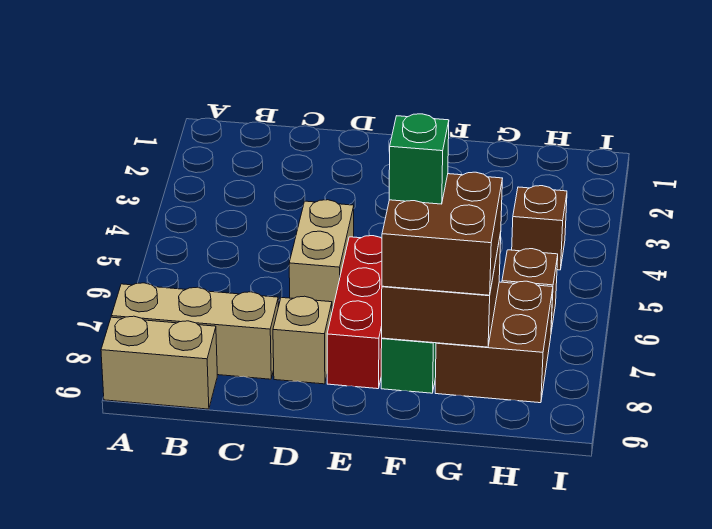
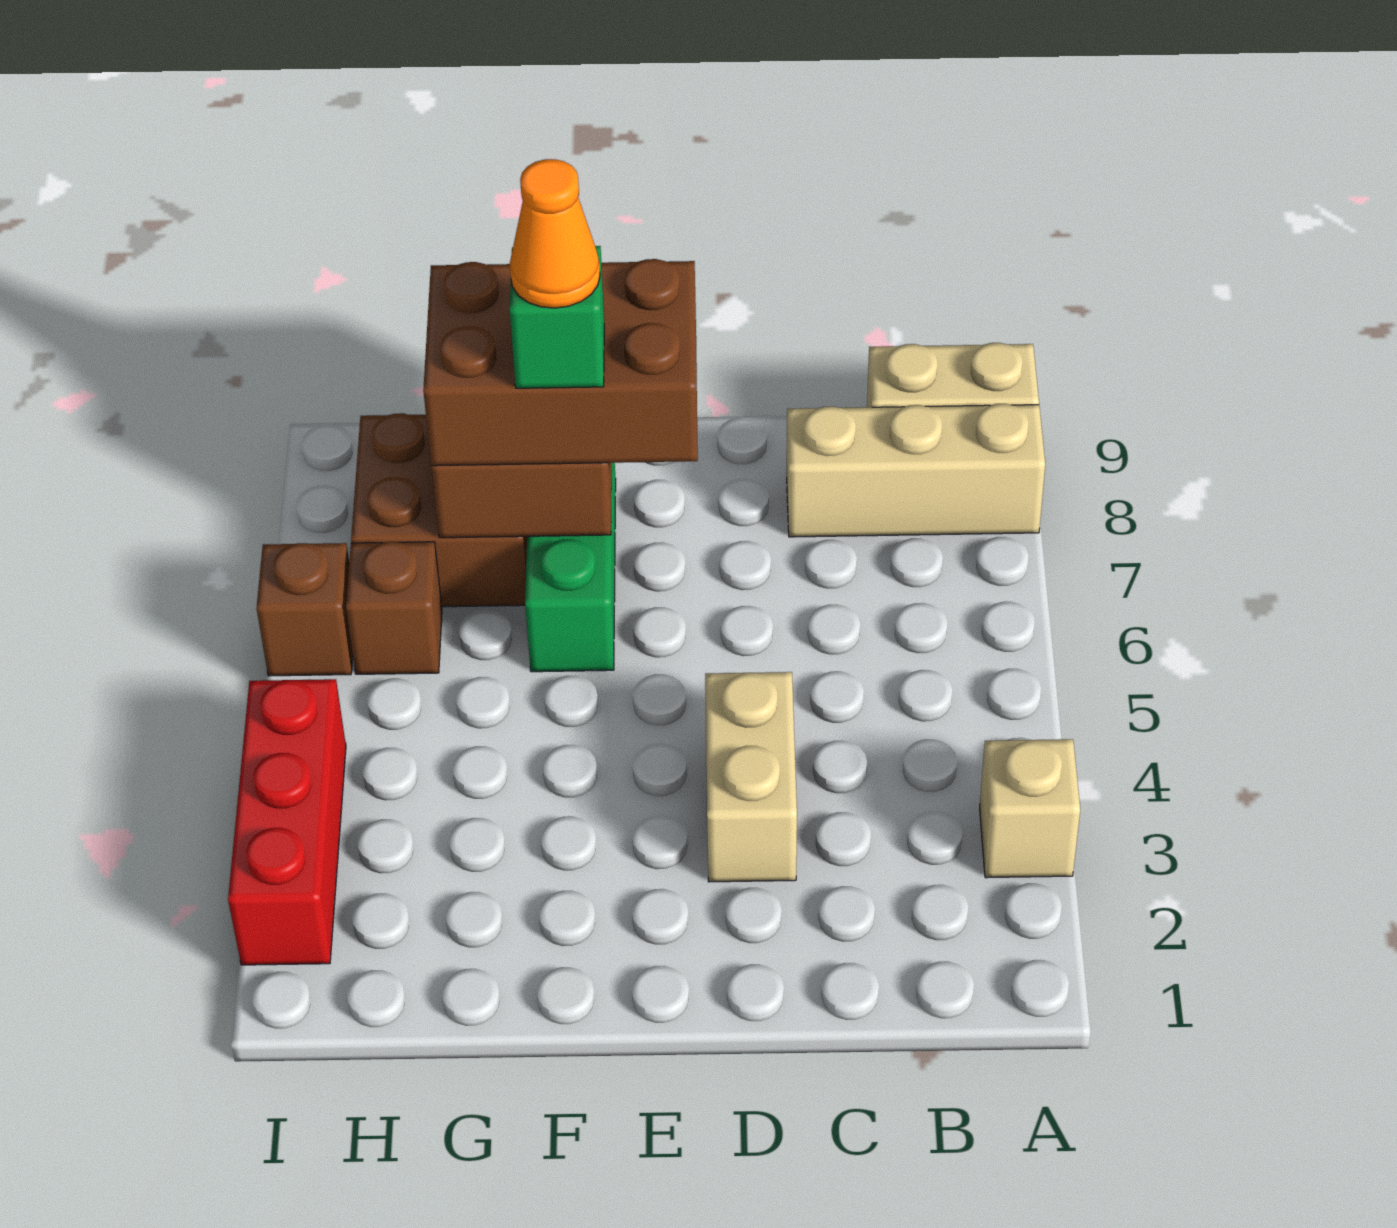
tan 1x2 brick [289,200,354,311] -> tan 1x2 brick moved to [705,672,797,882]
tan 1x1 brick [273,296,332,384] -> tan 1x1 brick moved to [980,739,1080,878]
red 1x3 brick [327,236,382,389] -> red 1x3 brick moved to [228,679,346,965]
brown 2x2 brick [382,172,502,295] -> brown 2x3 brick [423,259,698,466]
none -> orange 1x1 cone [510,159,600,308]
brown 1x1 brick [512,186,567,270] -> brown 1x1 brick moved to [257,543,353,676]

